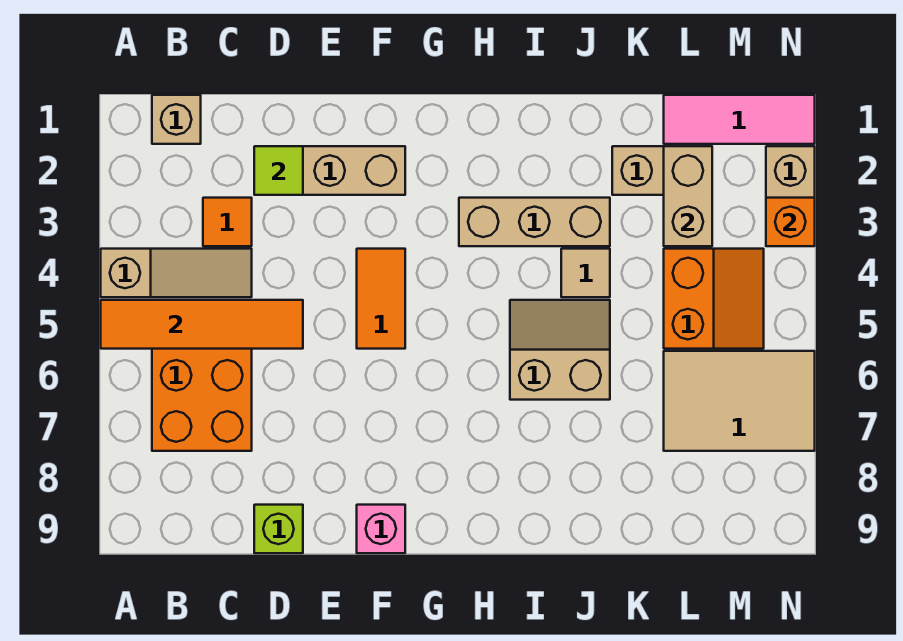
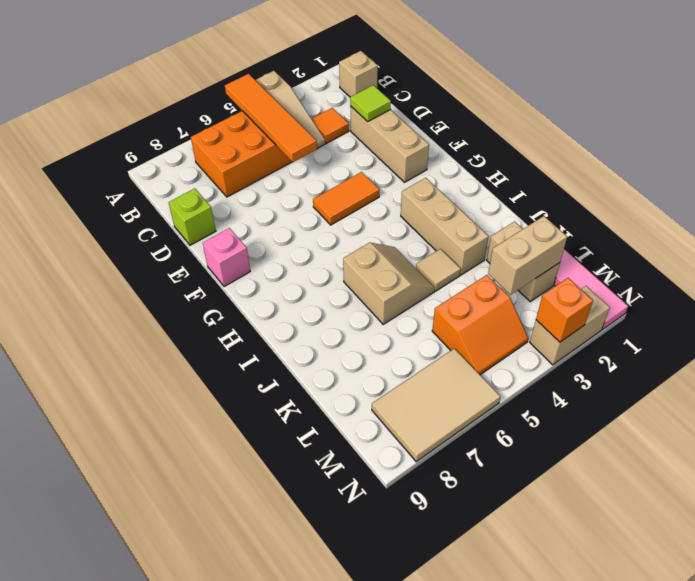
tan 2x3 tile [664,351,815,451] -> tan 2x3 tile turned to [372,348,500,462]

